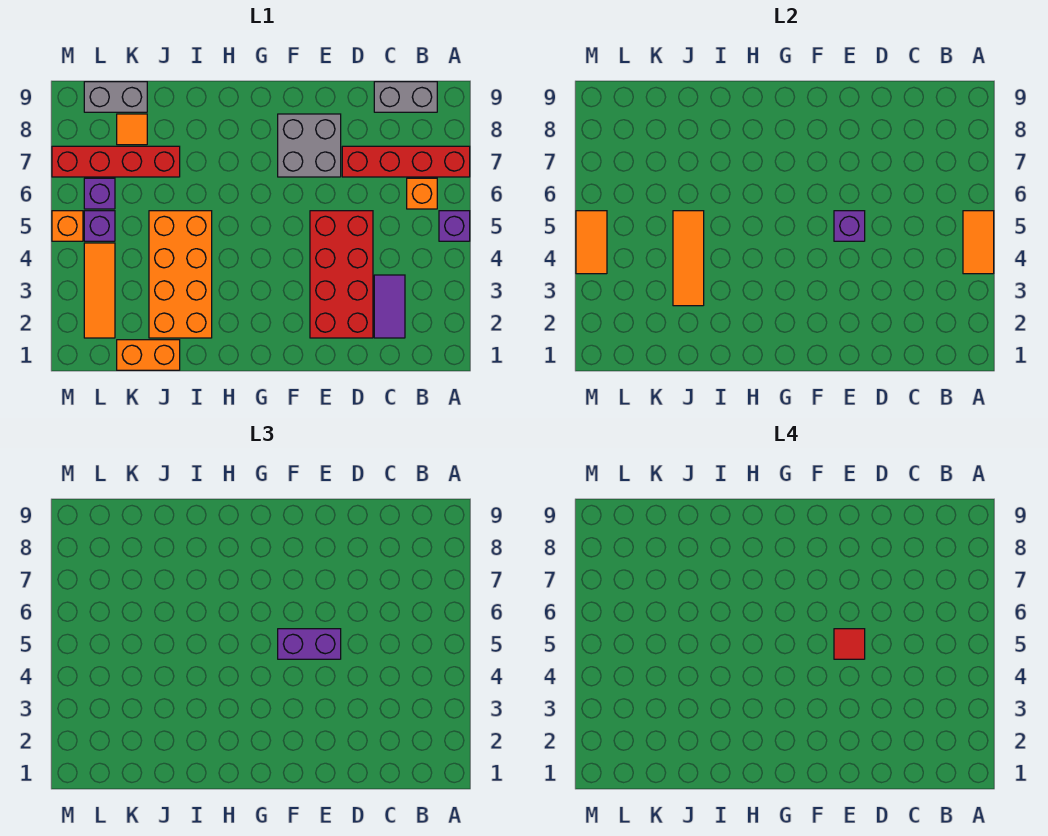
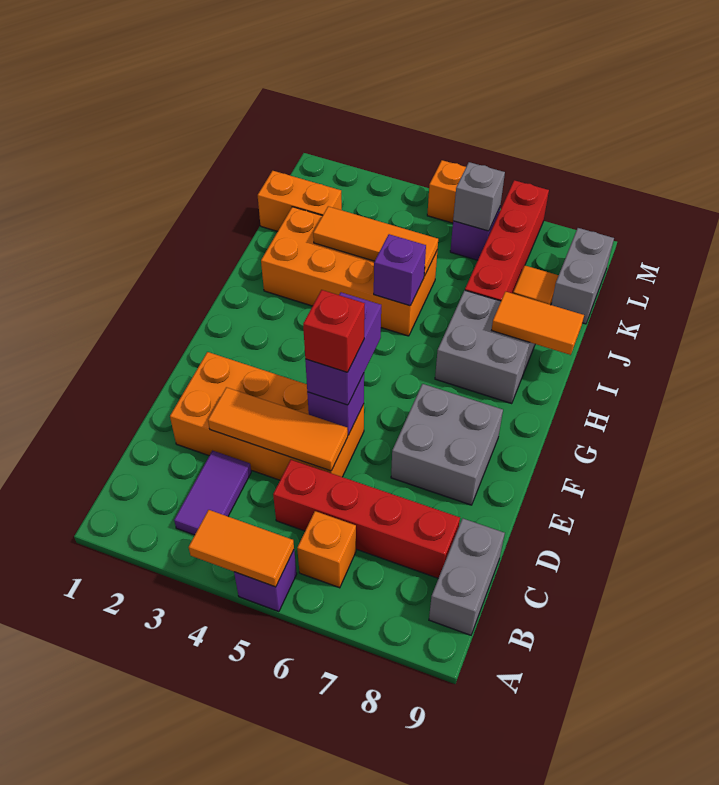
red 1x4 brick [342,146,470,177] -> red 1x4 brick turned to [273,460,460,578]
purple 1x2 tile [374,275,405,338] -> purple 1x2 tile turned to [174,451,251,535]
red 2x4 brick [310,211,373,338] -> orange 2x4 brick [170,352,364,480]
red 1x1 tile [834,629,865,659] -> red 1x1 brick [303,290,365,372]
none -> grey 2x2 brick [435,290,535,404]
orange 1x2 brick [117,340,180,370] -> orange 1x2 brick turned to [258,171,342,231]
orange 1x3 tile [84,243,115,338] -> orange 1x3 tile moved to [208,387,348,471]
purple 1x1 brick [84,211,115,241] -> purple 1x1 brick moved to [374,234,426,306]
none -> grey 1x1 brick [453,162,505,231]
orange 1x2 tile [576,211,607,274] -> orange 1x2 tile moved to [492,292,584,355]

